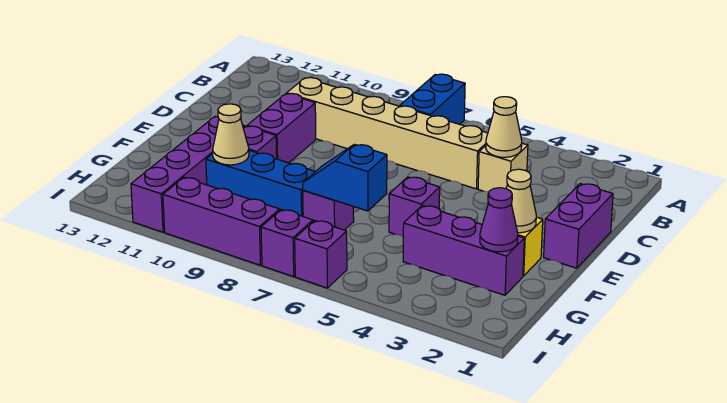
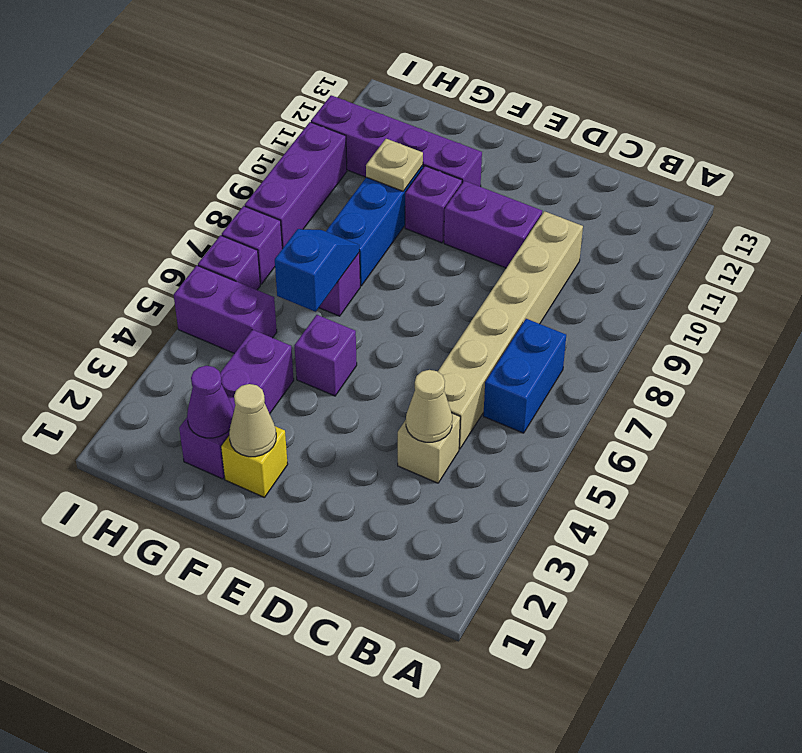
blue 1x2 brick [400,74,465,124] -> blue 1x2 brick turned to [483,319,566,433]
purple 1x2 brick [544,184,613,268] -> purple 1x2 brick moved to [174,265,277,353]
tan 1x1 cone [213,104,249,165] -> tan 1x1 plate [366,139,423,191]

